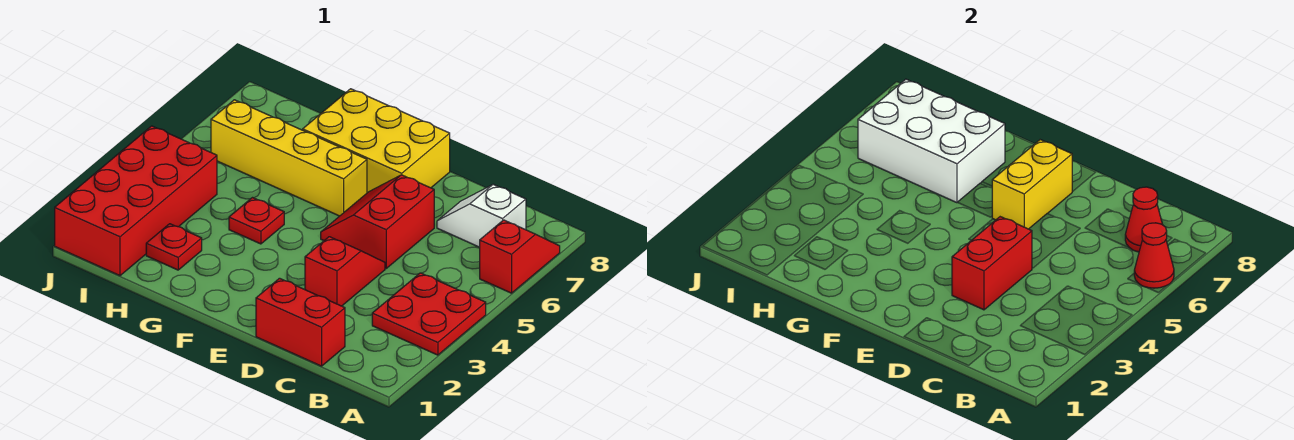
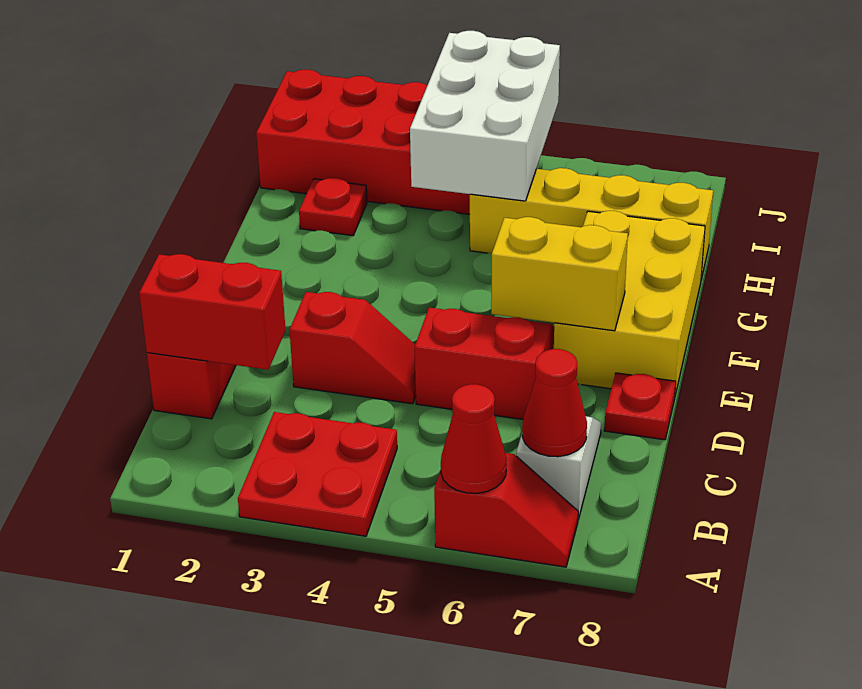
red 1x2 brick [952,217,1032,310] -> red 1x2 brick moved to [139,254,286,370]
yellow 1x4 brick [211,100,367,216] -> yellow 1x4 brick turned to [470,168,713,279]
red 1x1 plate [229,198,284,244] -> red 1x1 plate moved to [604,373,676,440]
white 2x3 brick [858,79,1005,203] -> white 2x3 brick moved to [410,31,560,201]

